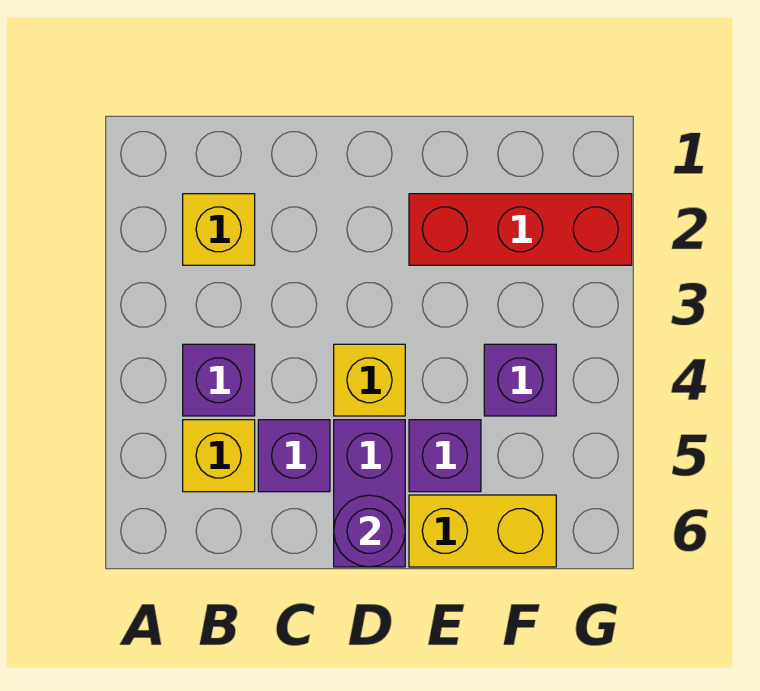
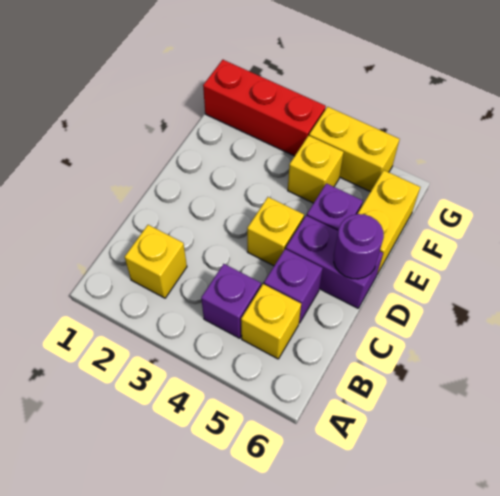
red 1x3 brick [409,194,632,265] -> red 1x3 brick turned to [203,60,326,156]
purple 1x1 brick [484,344,556,416] -> yellow 1x1 brick [288,136,344,203]
none -> yellow 1x2 brick [309,107,400,192]

